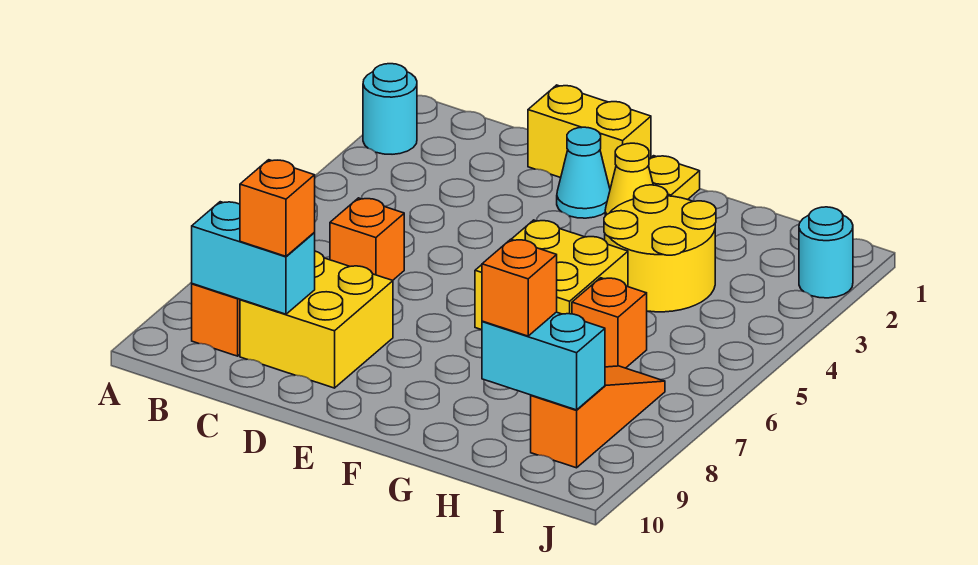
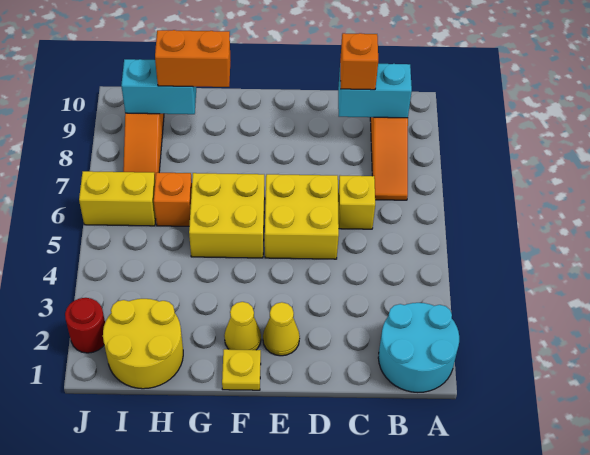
cyan 1x1 round brick [363,64,417,154] -> cyan 2x2 round brick [378,303,459,392]
orange 1x1 brick [330,198,404,280] -> yellow 1x1 brick [338,175,375,229]
yellow 2x2 brick [240,251,393,388] -> yellow 2x2 brick moved to [265,174,339,259]
yellow 1x2 brick [528,85,651,188] -> yellow 1x2 brick moved to [79,171,156,226]
cyan 1x1 cone [557,127,610,218] -> yellow 1x1 cone [263,302,300,356]
yellow 2x2 round brick [604,185,716,312] -> yellow 2x2 round brick moved to [103,299,183,389]
orange 1x1 brick [482,239,557,336] -> orange 1x2 brick [155,30,231,87]
cyan 1x1 round brick [799,207,853,298] -> red 1x1 round brick [65,298,105,353]

